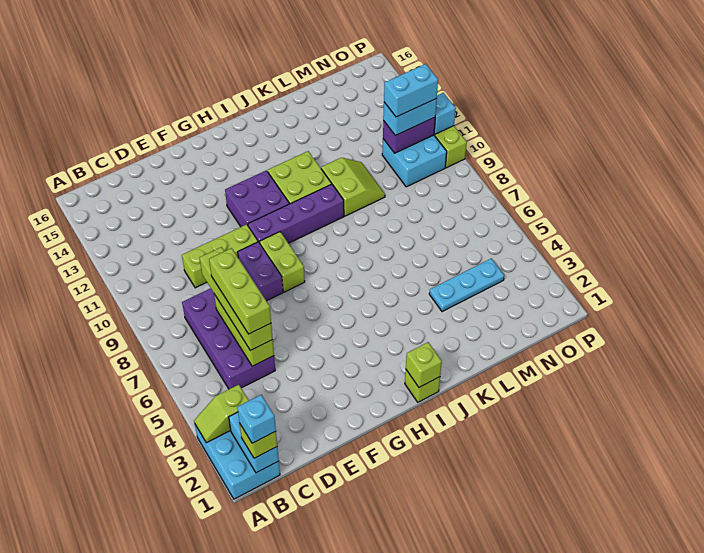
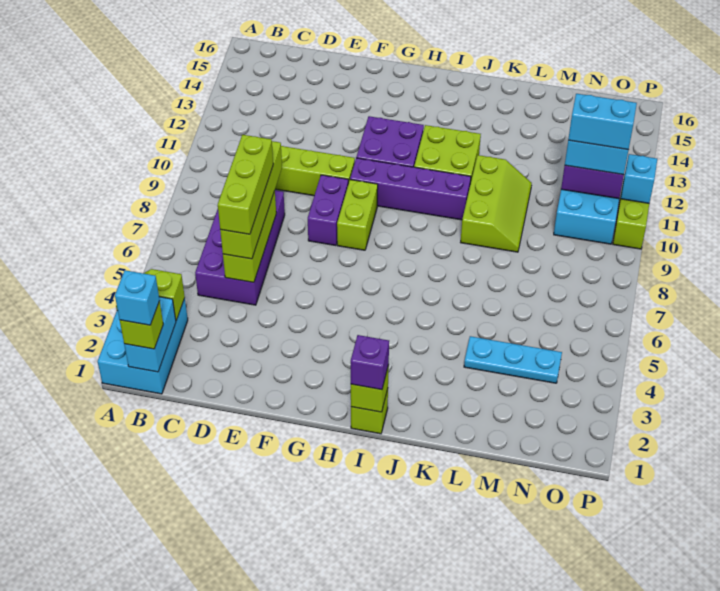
none -> purple 1x1 brick [351,335,389,390]
lime 2x2 slope [321,158,385,216] -> lime 2x3 slope [461,155,532,252]

